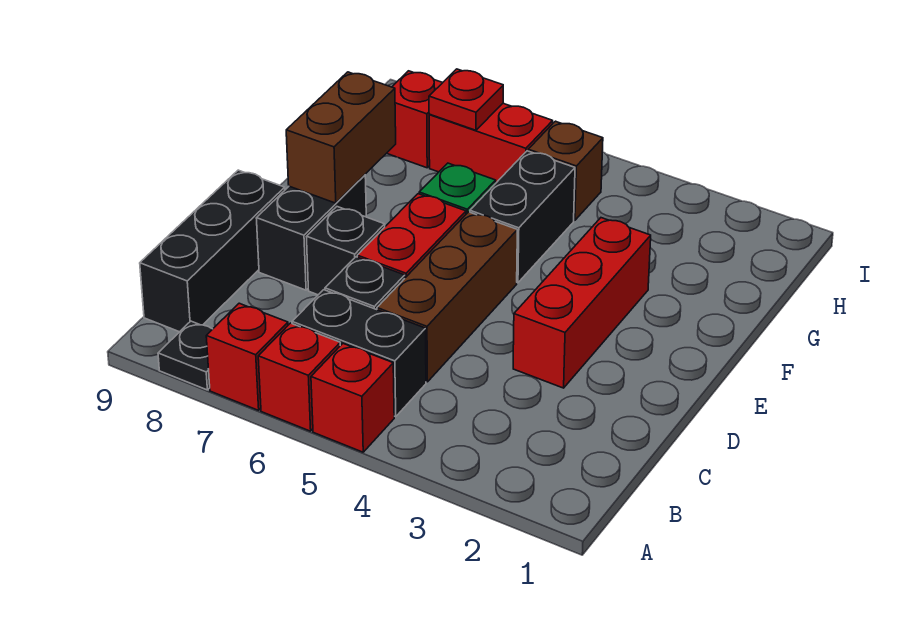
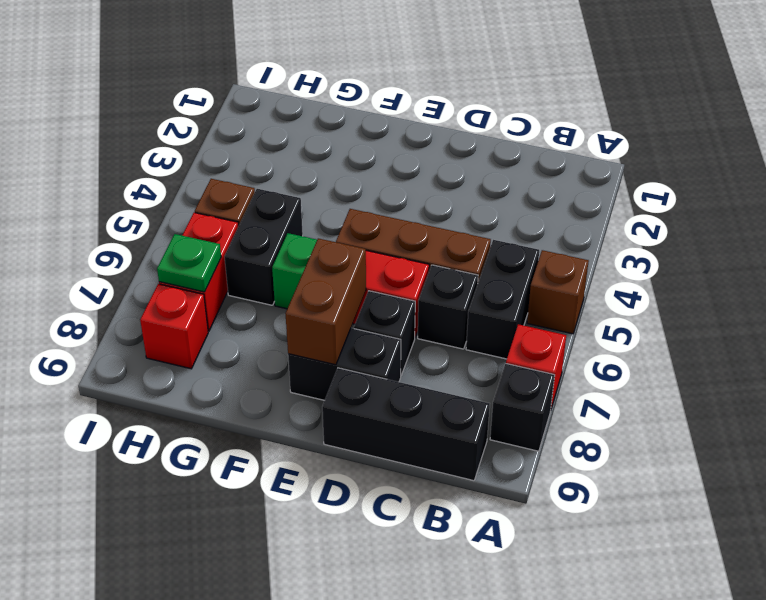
red 1x1 brick [311,344,394,452] -> brown 1x1 brick [527,250,589,334]
red 1x1 brick [258,323,340,431] -> none
black 1x1 plate [158,321,212,390] -> black 1x1 brick [490,364,555,451]
red 1x3 brick [513,218,651,388] -> none
brown 1x2 brick [286,72,396,203] -> brown 1x2 brick turned to [285,238,366,365]
black 1x2 brick [470,151,575,283] -> black 1x2 brick turned to [224,189,303,305]
red 1x1 plate [429,69,503,130] -> green 1x1 plate [157,234,221,292]

